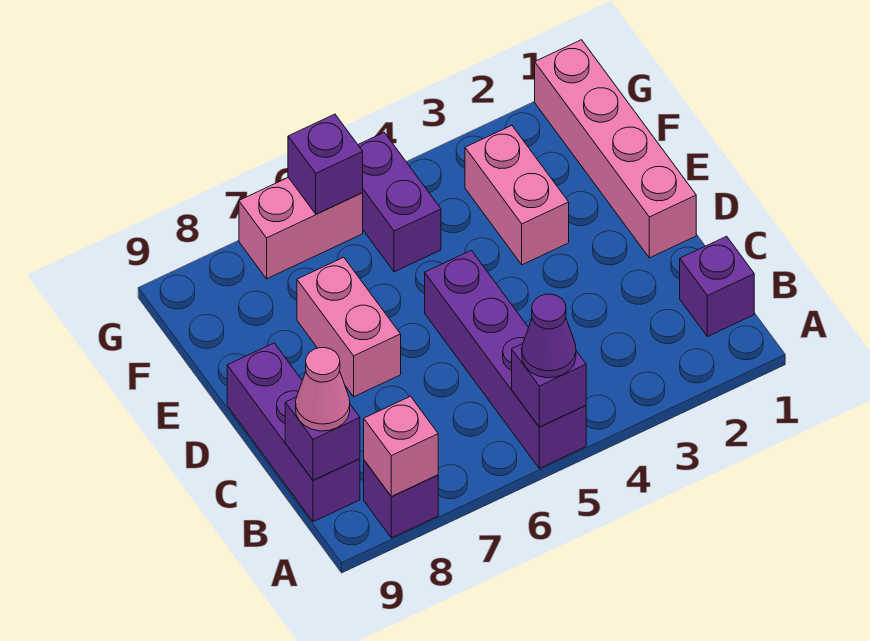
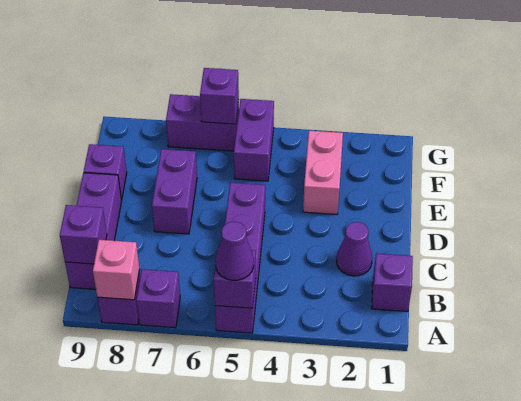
none -> purple 1x1 brick [136,269,180,328]
pink 1x1 cone [296,348,350,431] -> none
none -> purple 1x1 cone [337,222,372,276]
pink 1x4 brick [535,40,696,258] -> none
pink 1x2 brick [297,257,401,397] -> purple 1x2 brick [152,149,197,234]
none -> purple 1x1 brick [84,144,127,200]
pink 1x2 brick [239,177,363,279] -> purple 1x2 brick [166,94,239,151]

